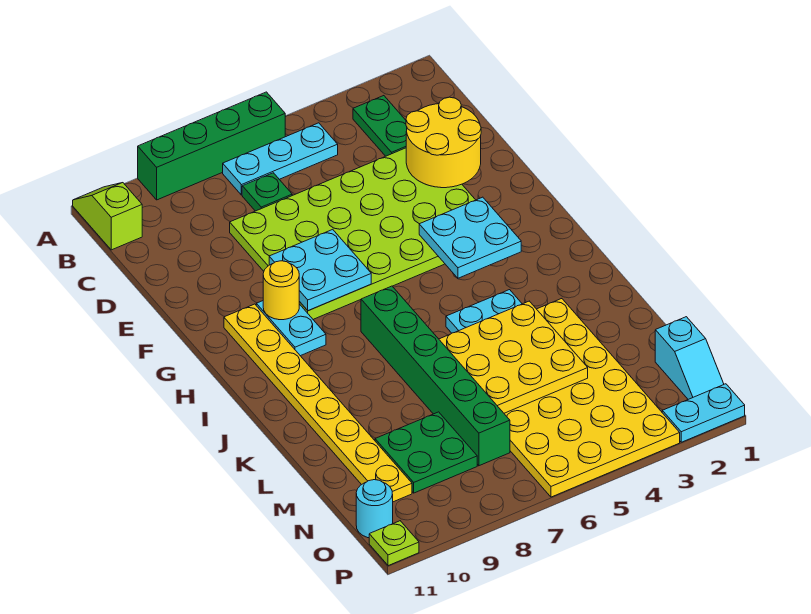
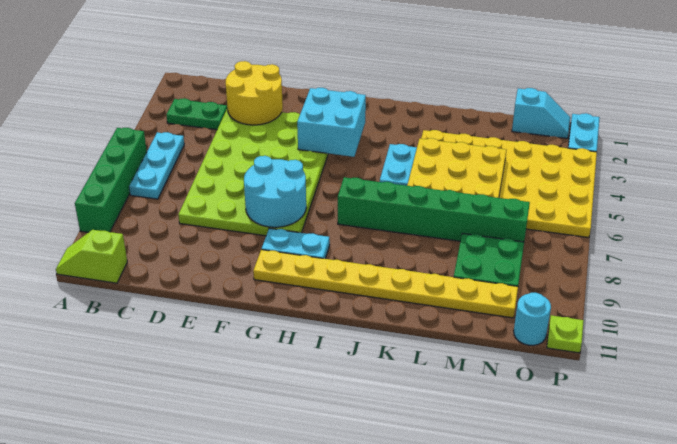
green 1x1 plate [242,173,292,211] -> none
cyan 2x2 plate [269,229,371,311] -> cyan 2x2 round brick [244,156,306,227]
cyan 2x2 plate [419,197,521,278] -> cyan 2x2 brick [297,88,366,157]
yellow 1x1 round brick [263,261,299,320] -> none

